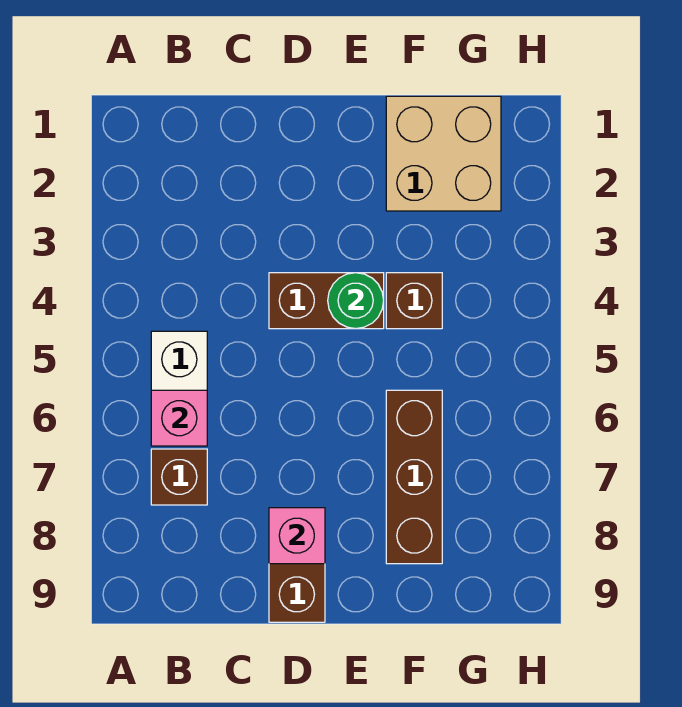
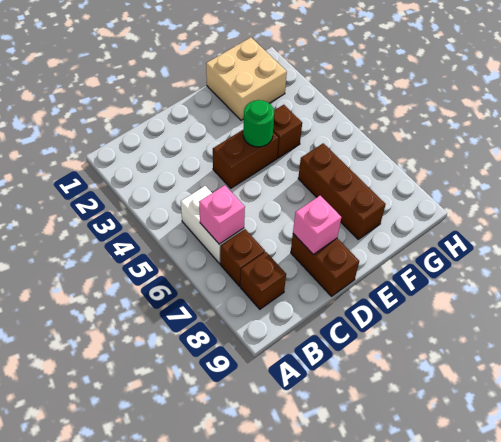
none -> brown 1x1 brick [240,252,286,309]

